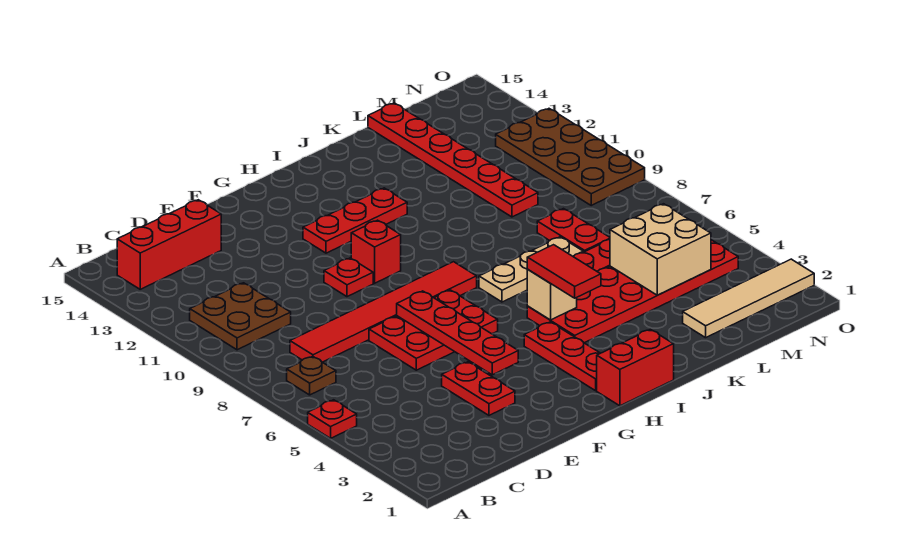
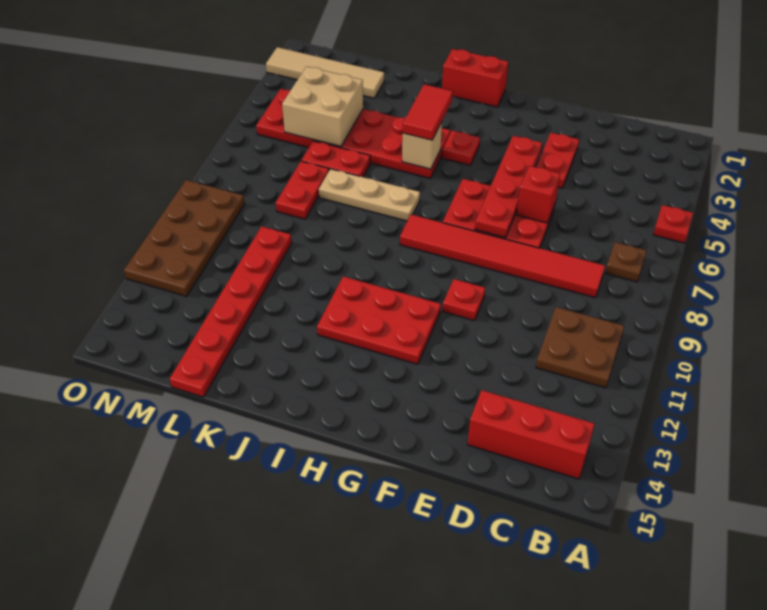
red 1x1 brick [351,220,401,283] -> red 1x1 brick moved to [517,166,560,223]
red 1x3 plate [303,188,407,253] -> red 2x3 plate [317,276,441,364]
red 1x3 plate [524,322,600,391] -> red 1x1 plate [442,131,480,165]

